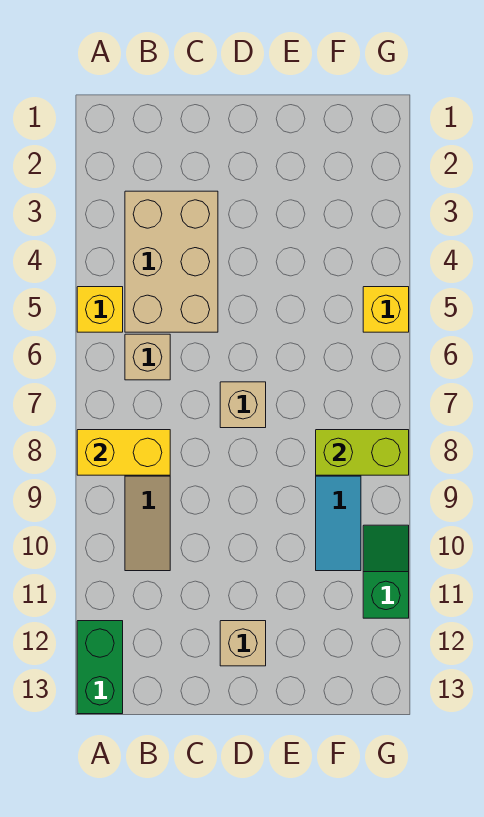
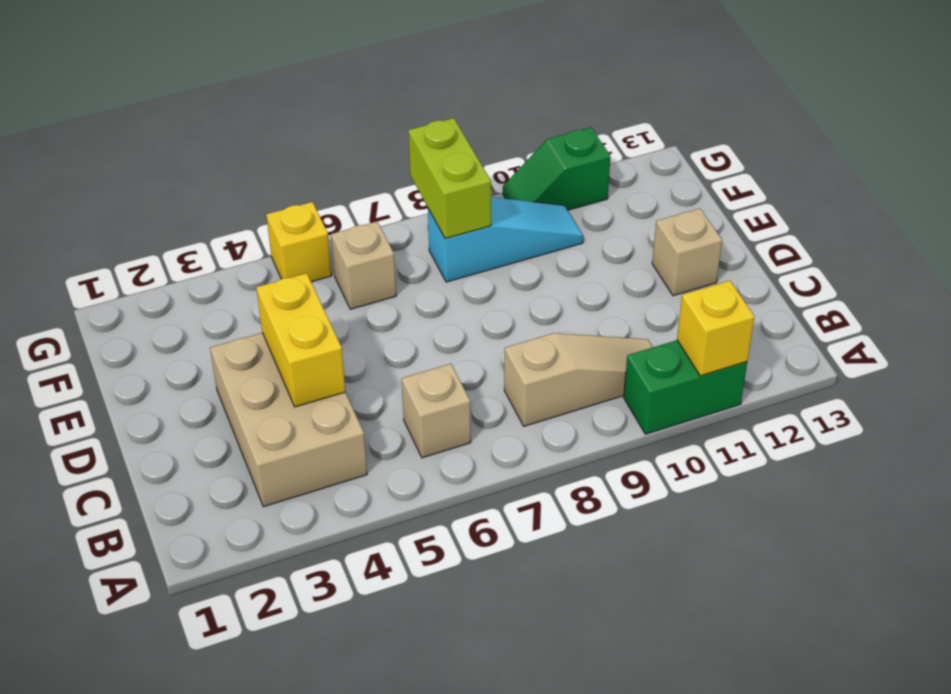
yellow 1x1 brick [77,287,123,332] -> yellow 1x1 brick moved to [677,281,754,376]
yellow 1x2 brick [77,430,170,475] -> yellow 1x2 brick moved to [256,273,345,407]
green 1x2 brick [77,621,123,714] -> green 1x2 brick moved to [624,340,747,434]
tan 2x3 brick [125,191,218,332] -> tan 2x3 brick turned to [210,333,367,507]
tan 1x1 brick [220,382,266,428] -> tan 1x1 brick moved to [331,222,396,309]

